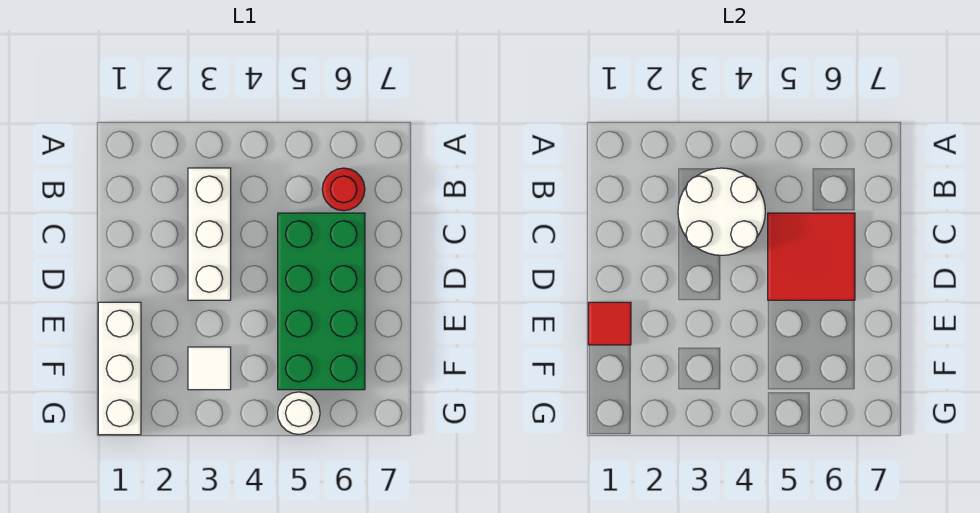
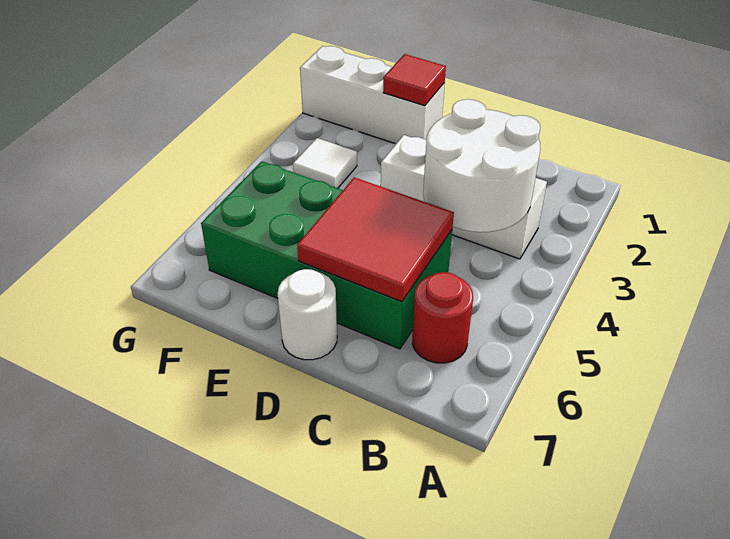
white 1x1 round brick [278,392,320,434] -> white 1x1 round brick moved to [278,269,337,360]

